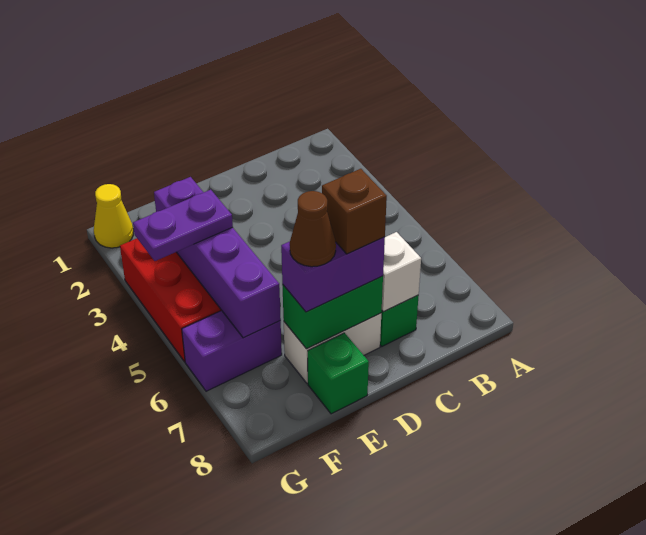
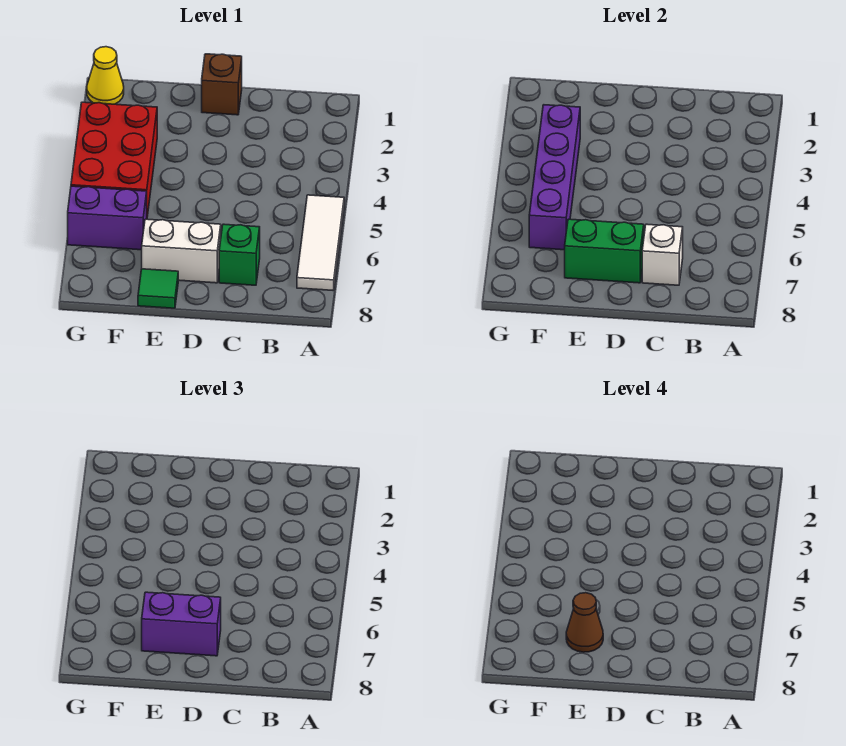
none -> white 1x3 tile [297,195,344,291]
brown 1x1 brick [322,169,387,254] -> brown 1x1 brick moved to [202,54,242,115]
green 1x1 brick [308,333,369,414] -> green 1x1 tile [138,269,178,308]
purple 1x2 plate [133,190,233,261] -> none

